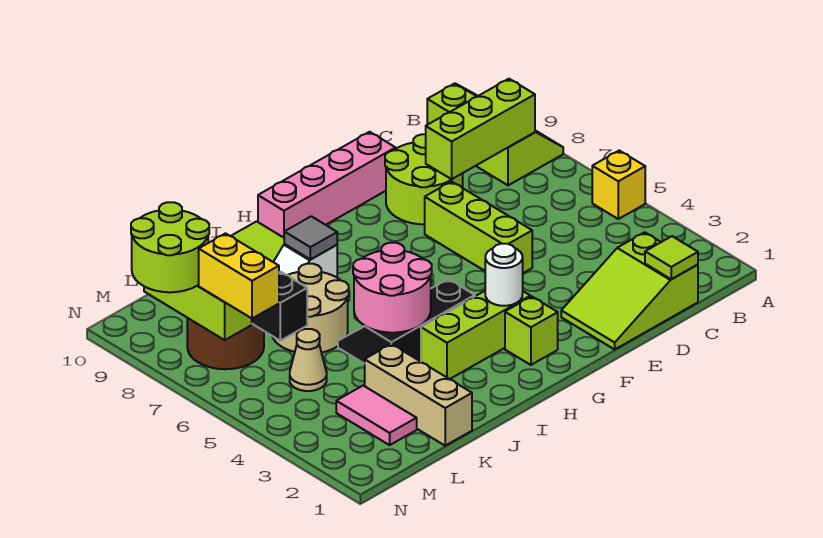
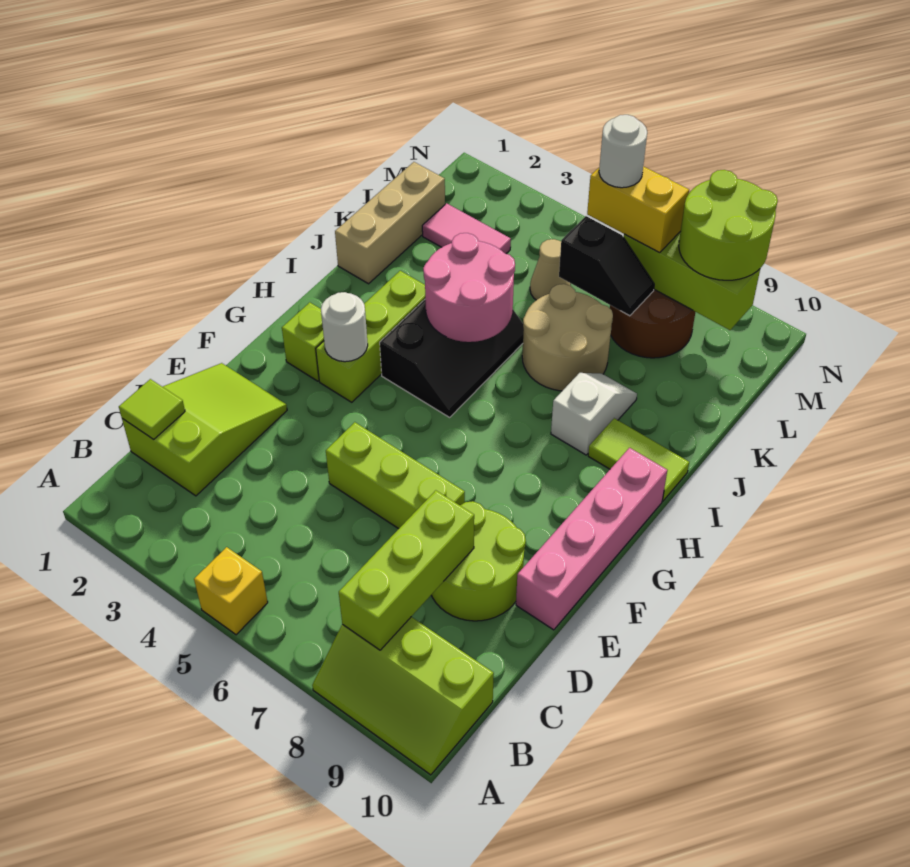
grey 1x1 tile [284,216,337,260] -> none
tan 1x3 brick [365,344,472,446] -> tan 1x3 brick turned to [335,162,445,284]
none -> white 1x1 round brick [599,115,647,188]

